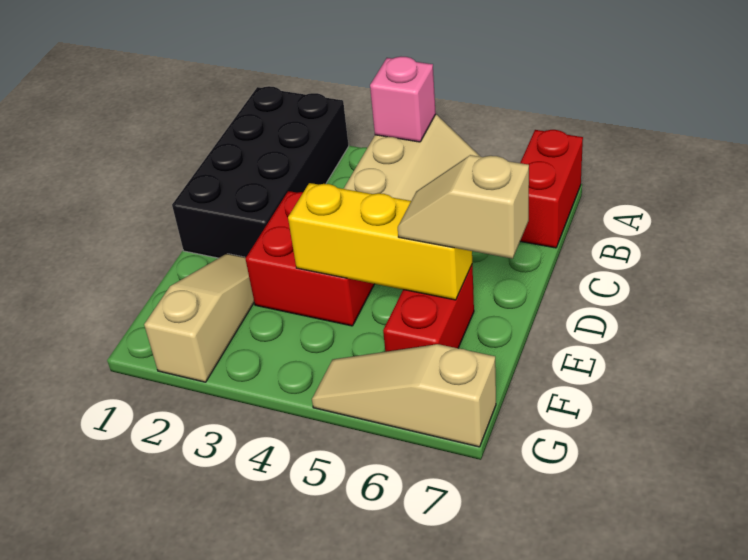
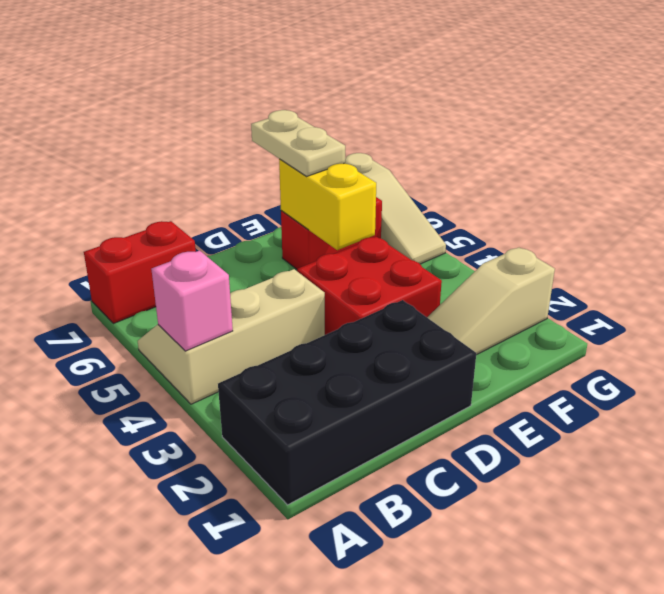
yellow 1x3 brick [288,183,472,300] -> yellow 1x2 brick [279,159,376,250]
tan 1x2 slope [398,155,529,259] -> tan 1x2 plate [251,110,345,176]

